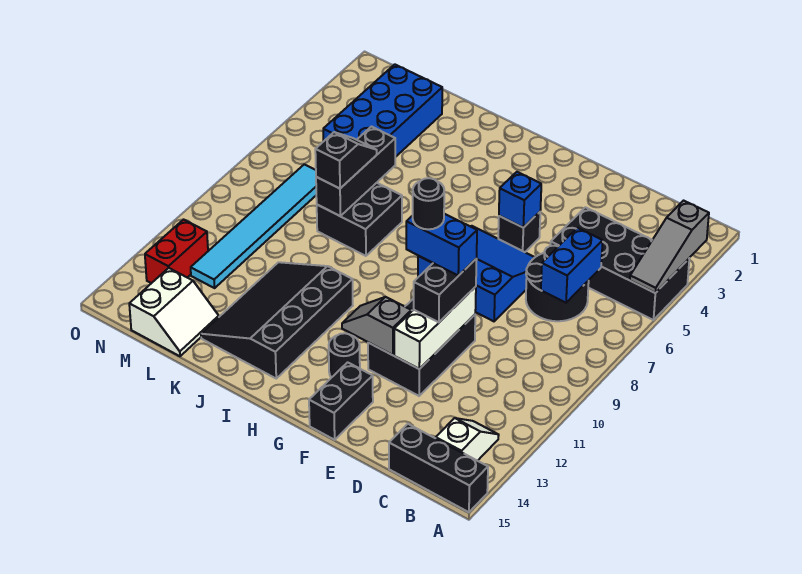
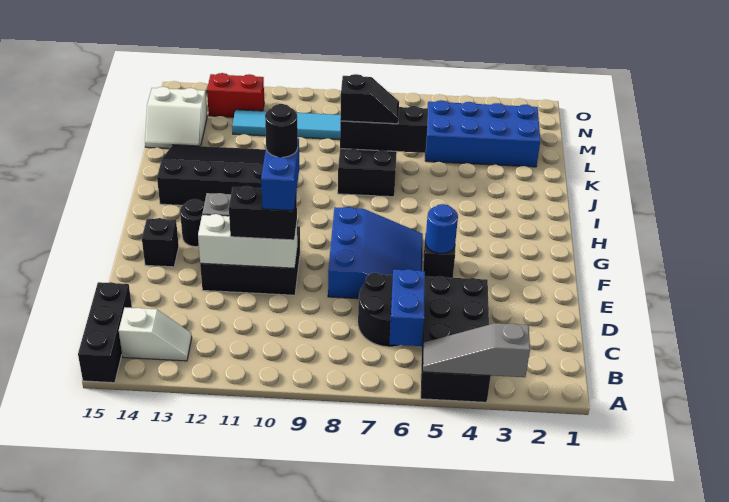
blue 1x2 brick [541,228,603,303] -> blue 1x2 brick turned to [390,269,425,346]
blue 1x1 brick [499,172,541,228] -> blue 1x1 round brick [425,204,458,254]
black 1x2 brick [309,362,373,440] -> black 1x1 brick [142,218,179,267]

